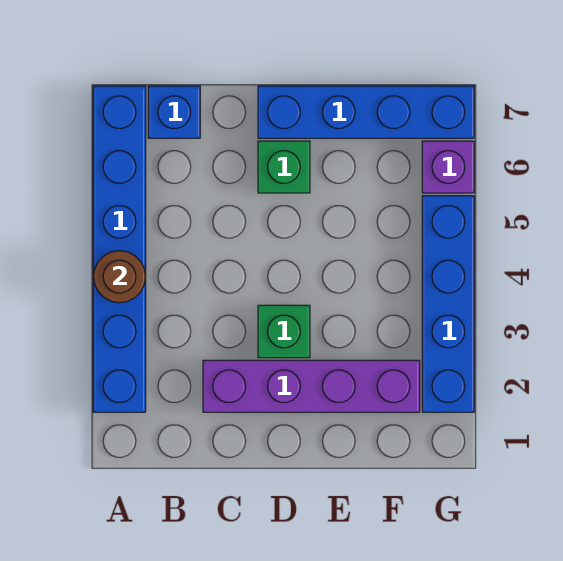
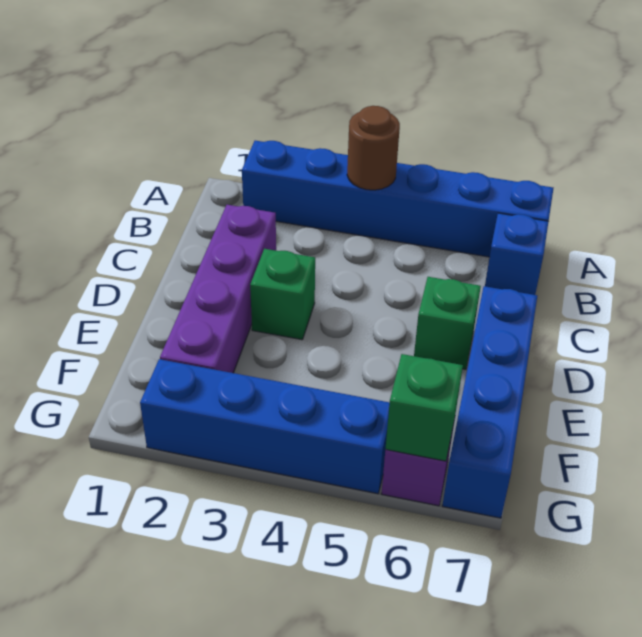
none -> green 1x1 brick [385,354,463,461]

